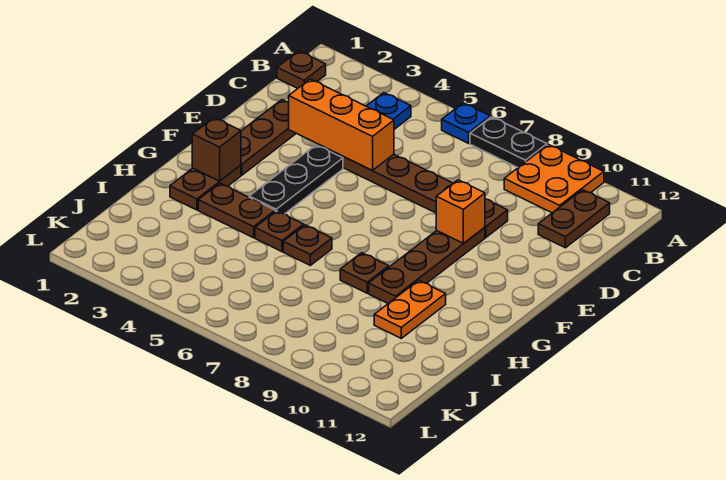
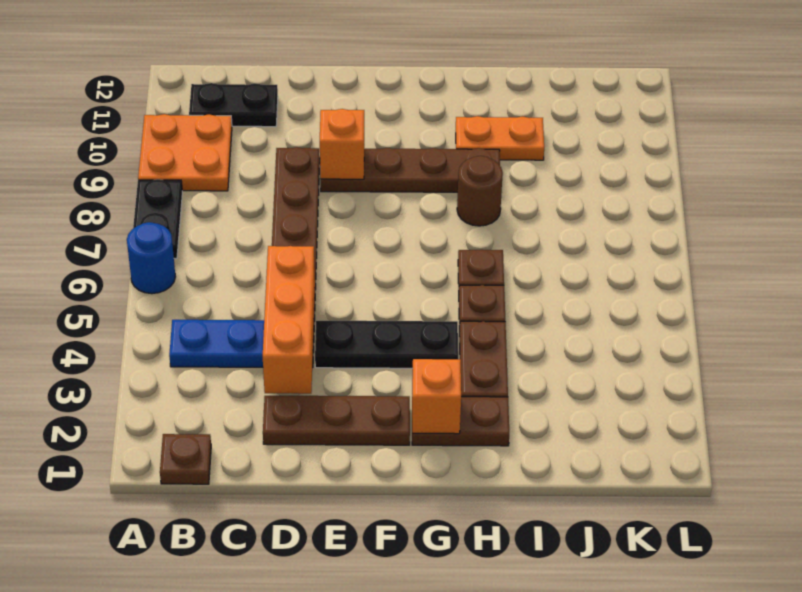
blue 1x1 plate [442,103,490,143] -> blue 1x1 round brick [127,222,176,294]
brown 1x2 plate [538,190,610,248] -> black 1x2 plate [189,83,278,127]
brown 1x1 brick [192,118,241,181] -> orange 1x1 brick [412,359,461,434]
brown 1x1 plate [340,253,389,293] -> brown 1x1 round brick [457,156,503,226]

